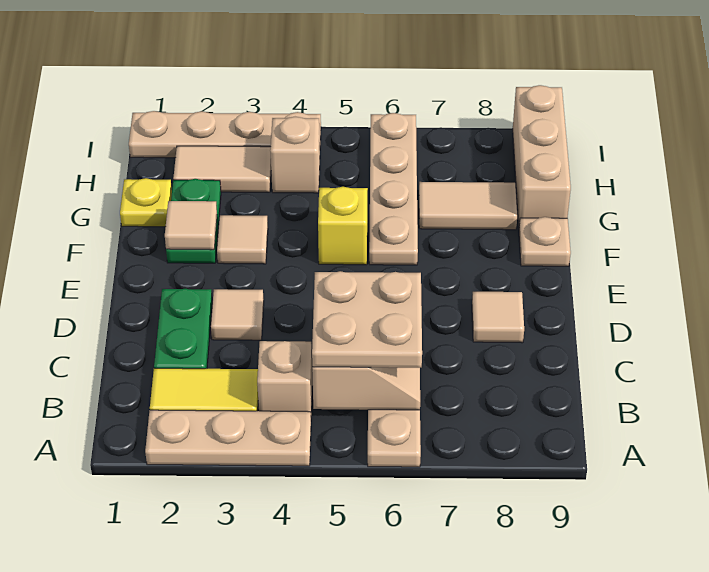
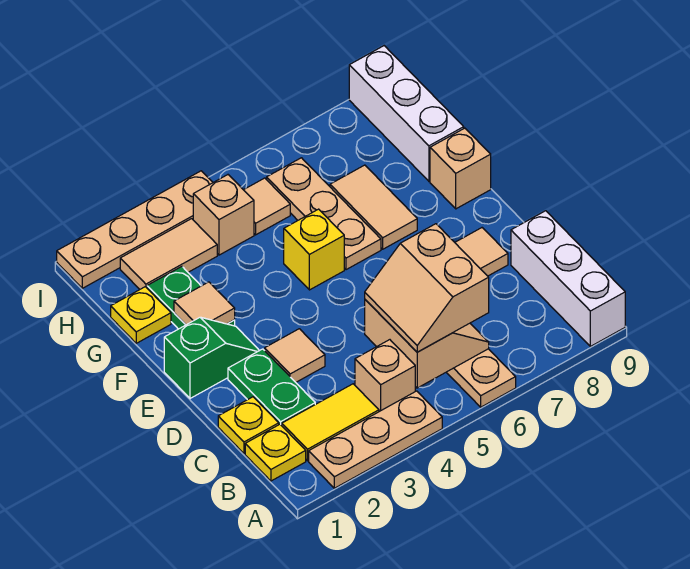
none -> white 1x3 brick [511,211,625,346]
none -> yellow 1x1 plate [245,424,306,481]
tan 2x2 plate [312,271,422,368] -> tan 2x2 slope [365,224,489,352]
none -> yellow 1x1 plate [218,397,279,453]
none -> green 1x2 slope [164,317,259,398]
tan 1x1 tile [217,215,268,264] -> tan 1x1 tile moved to [244,178,290,235]
tan 1x4 plate [369,113,418,265] -> tan 1x3 plate [267,158,381,270]
tan 1x1 plate [519,217,571,266] -> tan 1x1 brick [430,128,491,209]
tan 1x2 tile [419,182,517,230] -> tan 1x2 tile turned to [330,165,417,249]
tan 1x3 brick [513,85,571,226] -> white 1x3 brick [349,46,464,181]

